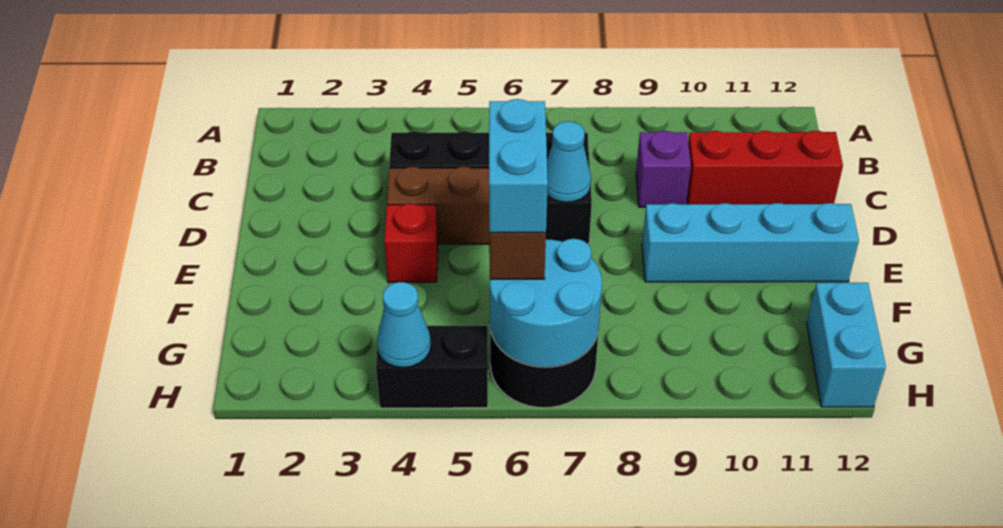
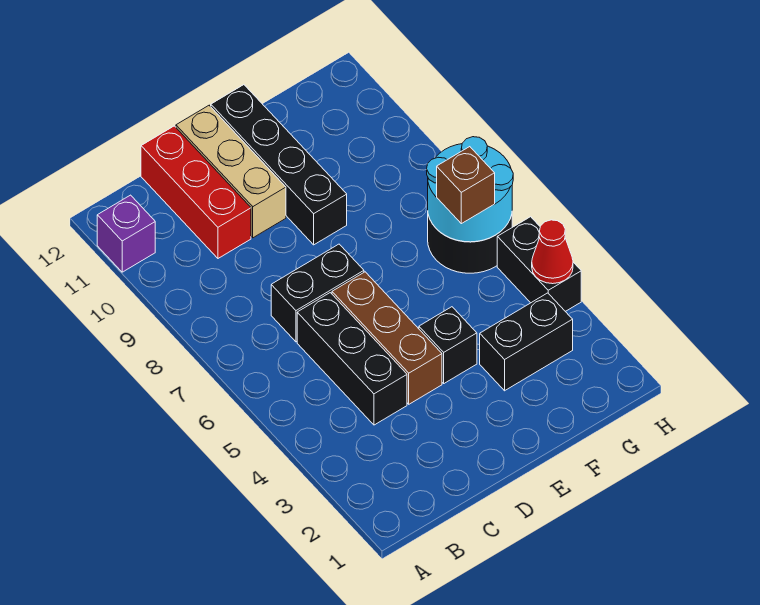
purple 1x1 brick [636,131,691,207] -> purple 1x1 brick moved to [97,195,155,272]
cyan 1x1 cone [547,121,591,202] -> none
none -> tan 1x3 brick [176,105,286,238]
red 1x1 brick [384,204,438,283] -> black 1x1 brick [419,307,477,383]
cyan 1x4 brick [642,203,859,282] -> black 1x4 brick [211,85,347,245]
none -> black 1x2 brick [480,293,573,391]
cyan 1x2 brick [489,99,548,233] -> none
cyan 1x2 brick [807,283,886,407] -> none
cyan 1x1 cone [377,282,431,367] -> red 1x1 cone [532,220,573,284]

